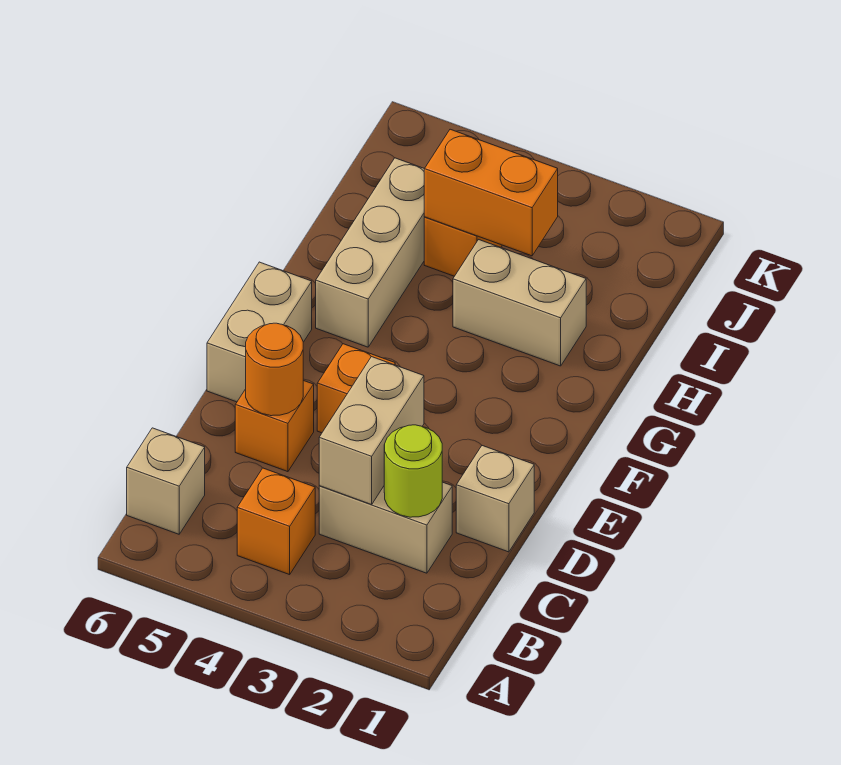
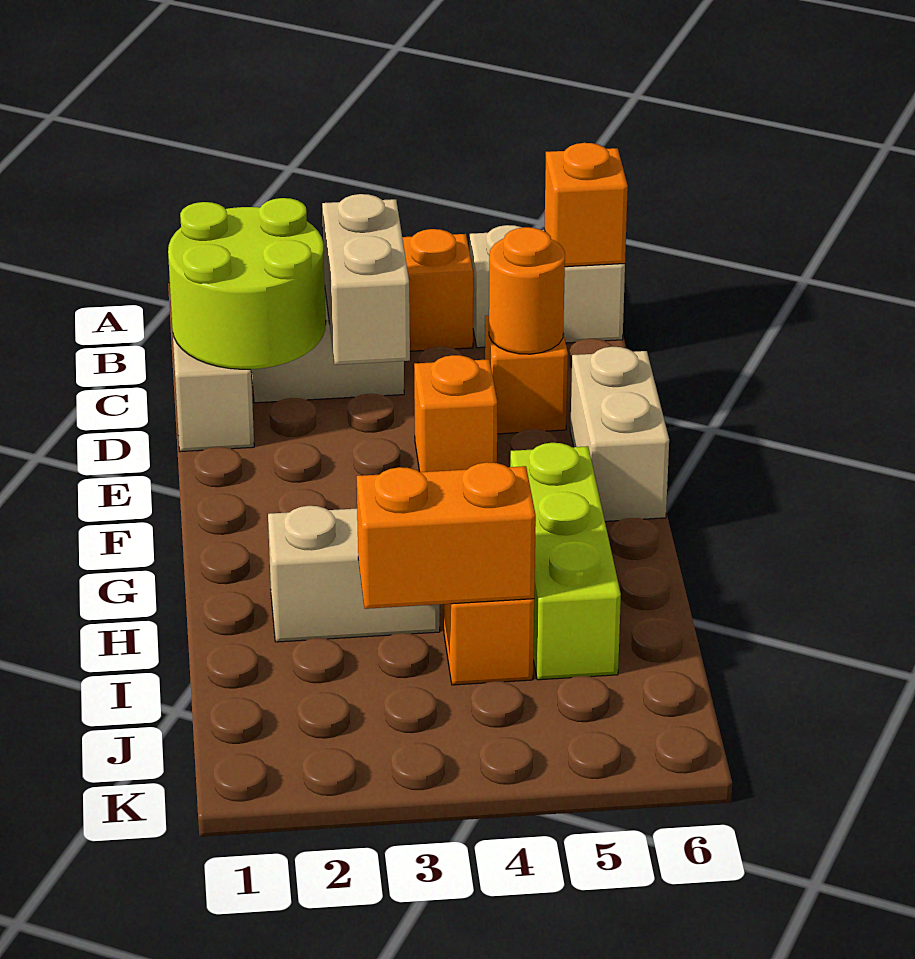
tan 1x1 brick [127,428,205,534] -> tan 1x2 brick [470,225,625,348]
none -> orange 1x1 brick [545,143,628,267]
lime 1x1 round brick [384,425,442,517] -> lime 2x2 round brick [168,198,326,369]
tan 1x3 brick [316,158,424,347] -> lime 1x3 brick [510,443,621,680]

